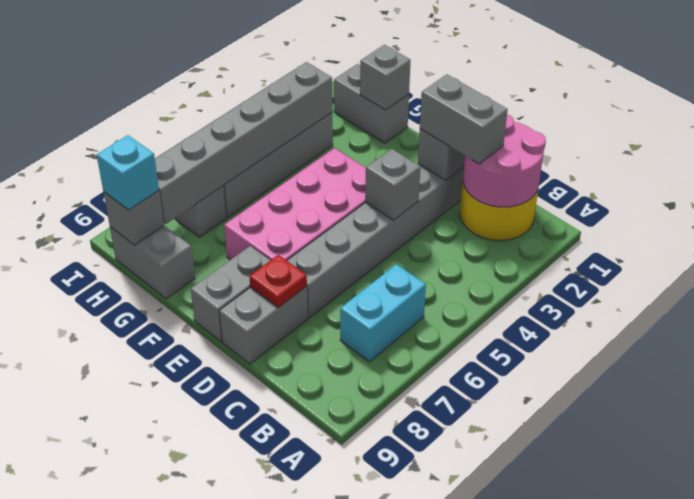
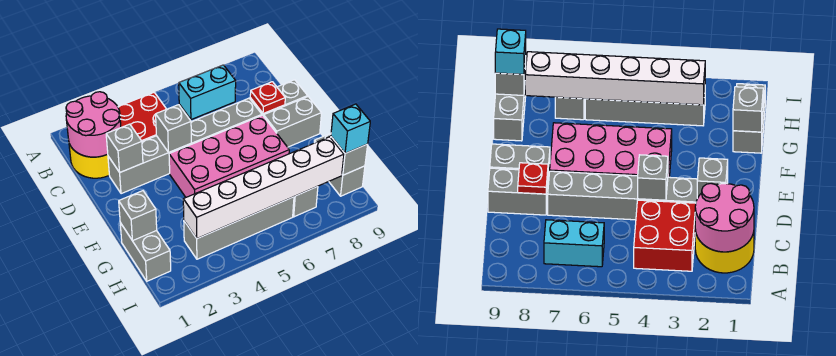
none -> red 2x2 brick [118,92,166,141]
grey 1x2 brick [420,74,508,164] -> none
grey 1x6 brick [155,62,332,224] -> white 1x6 brick [183,137,344,239]

